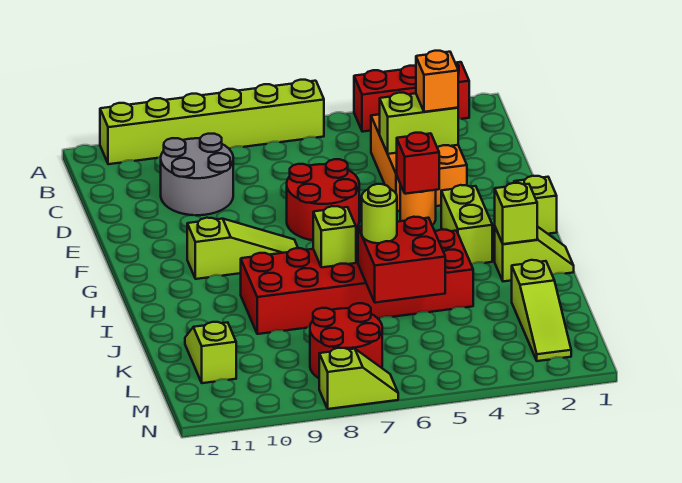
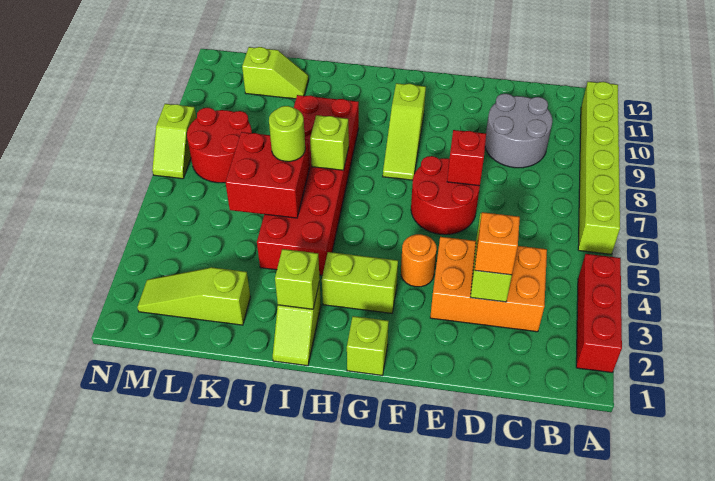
red 1x1 brick [397,133,439,194] -> red 1x1 brick moved to [447,130,486,186]

